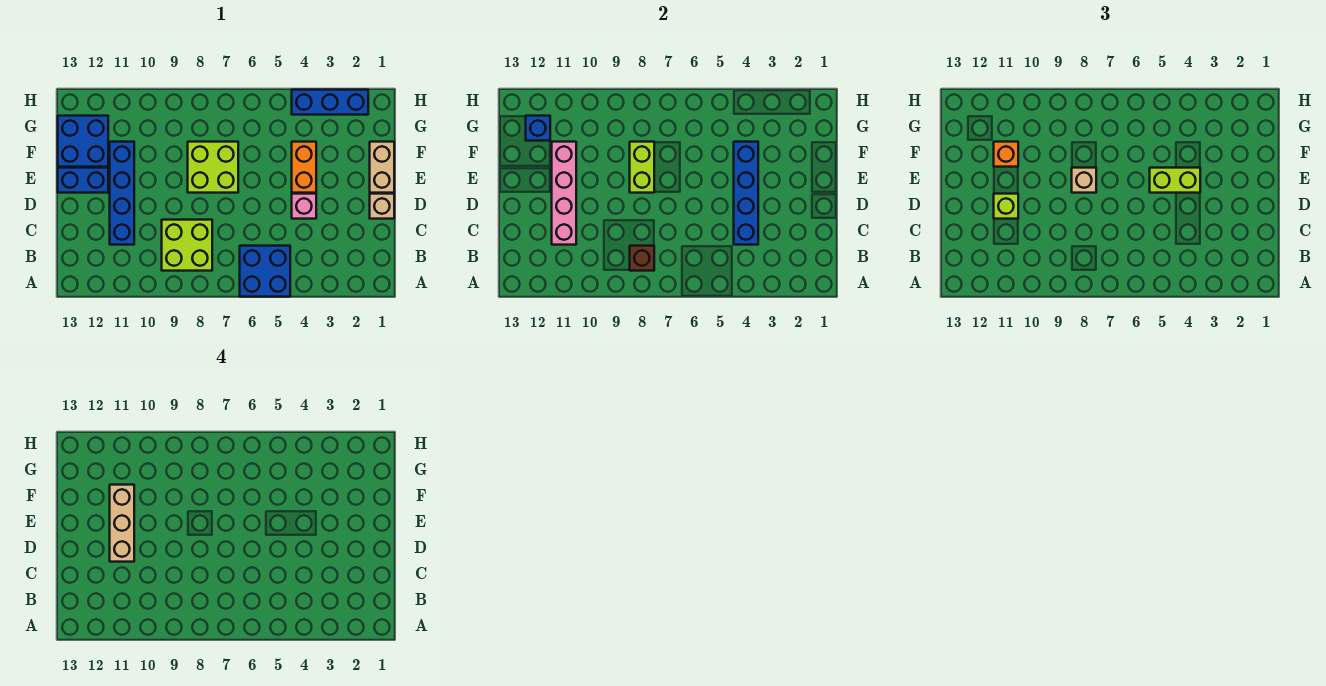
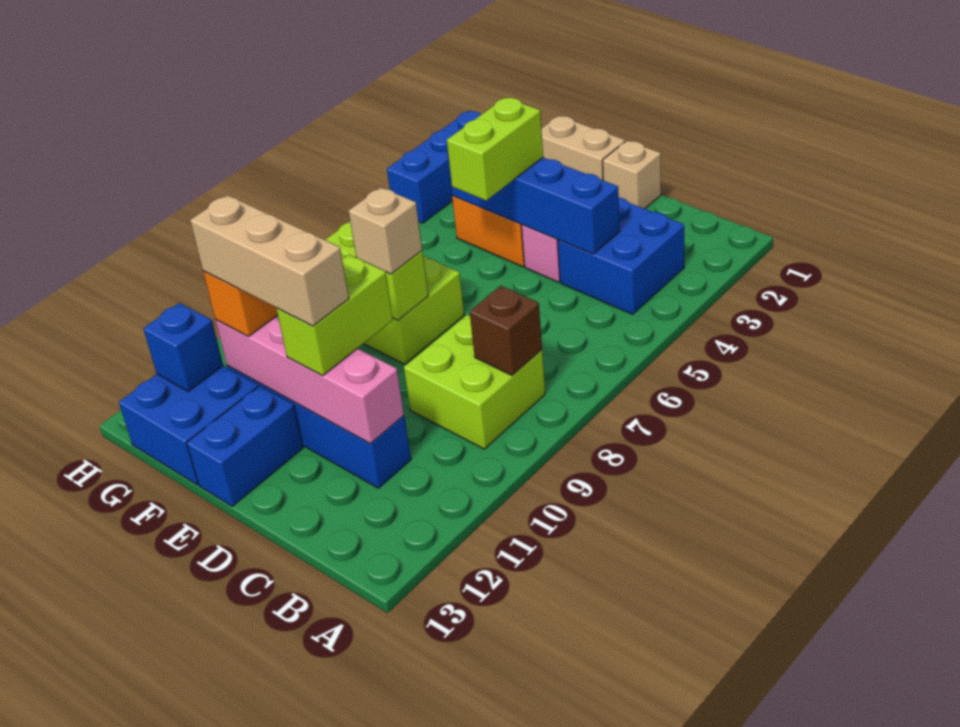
blue 2x2 brick [240,246,290,297] -> blue 2x2 brick moved to [558,198,684,314]
lime 1x1 brick [994,194,1018,219] -> lime 1x2 brick [276,255,393,376]

